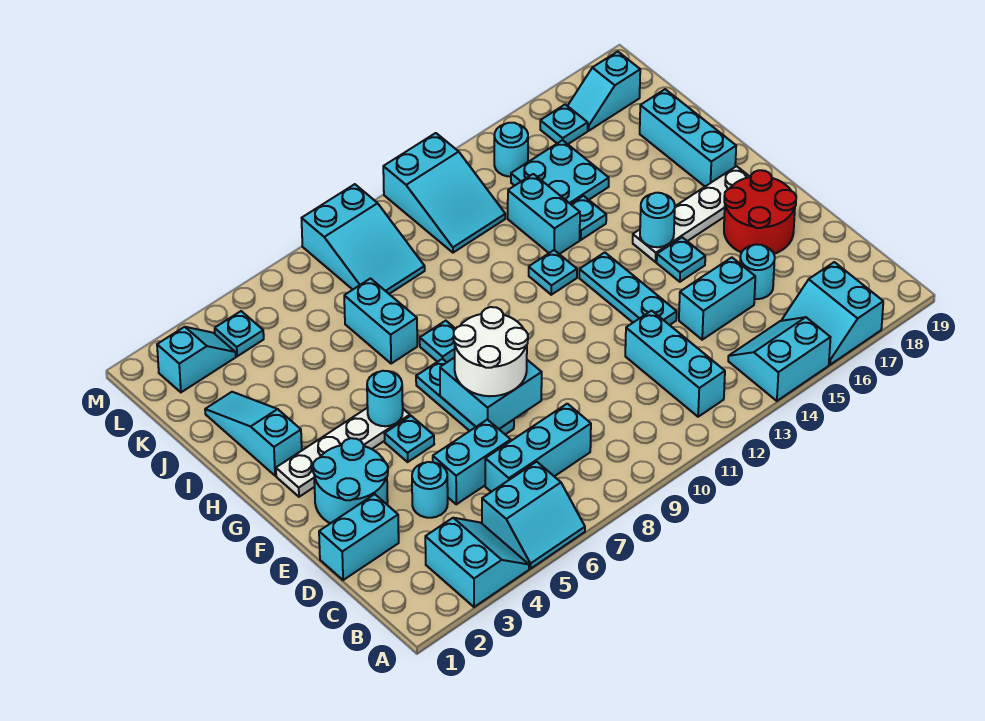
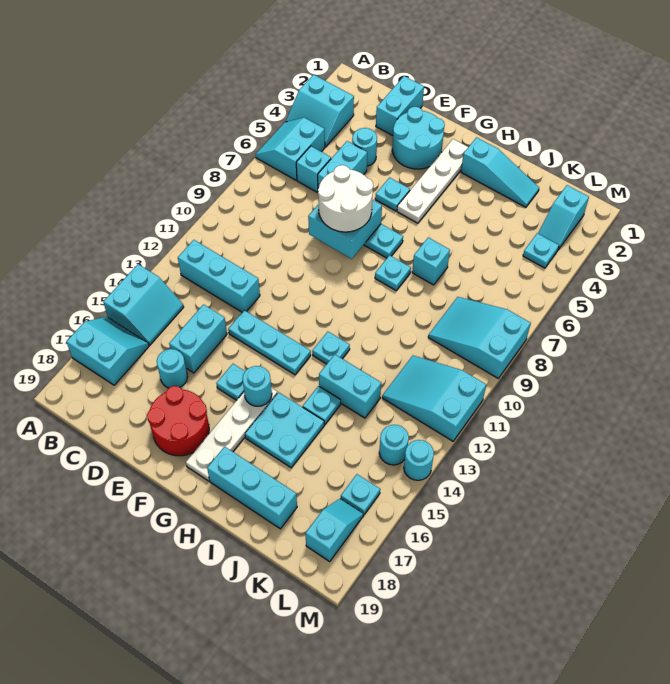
cyan 1x3 brick [485,404,591,492] -> cyan 1x1 brick [296,146,331,192]
cyan 1x1 round brick [367,371,403,426] -> cyan 1x1 round brick moved to [404,440,434,480]
cyan 1x2 brick [344,279,417,363] -> cyan 1x1 brick [412,238,450,285]
cyan 2x2 plate [511,140,609,204] -> cyan 2x2 plate moved to [245,392,324,468]

